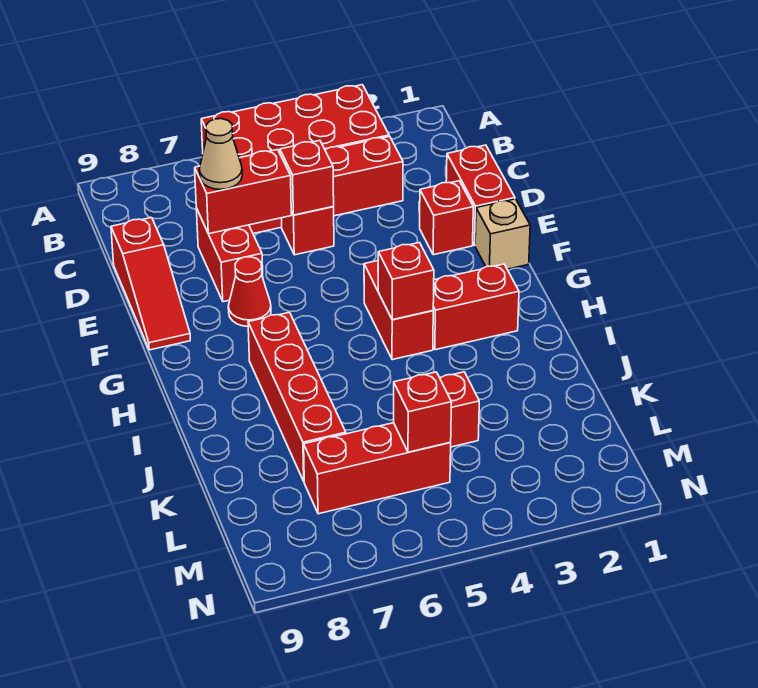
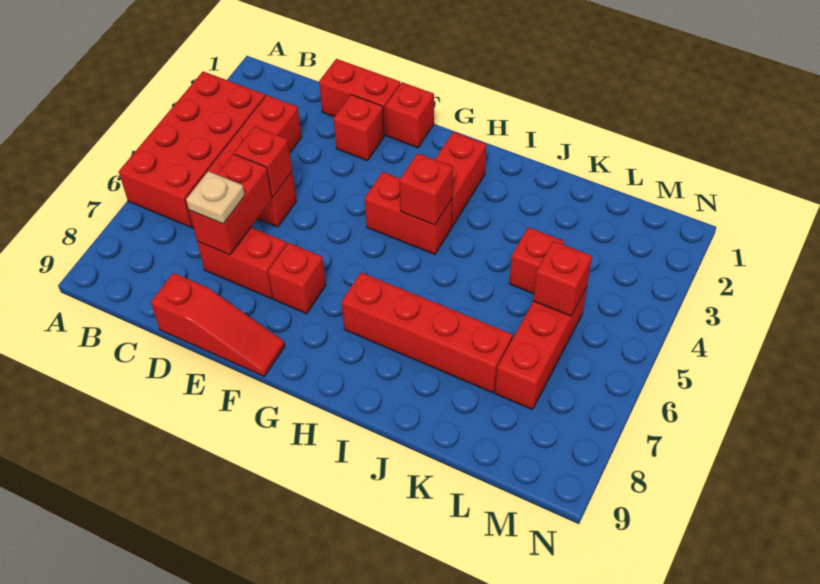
tan 1x1 cone [199,119,242,189] -> tan 1x1 plate [186,171,245,224]
tan 1x1 brick [475,199,530,269] -> red 1x1 brick [385,82,434,148]
red 1x1 cone [228,257,271,326] -> red 1x1 brick [268,243,326,314]

